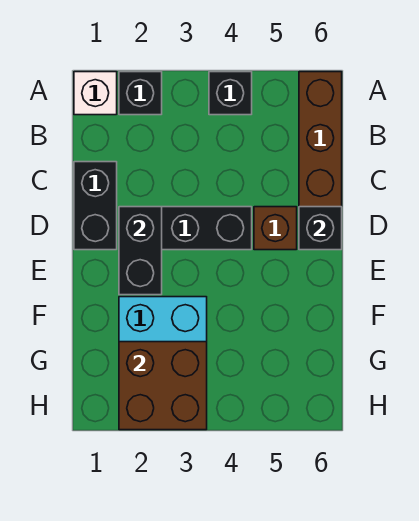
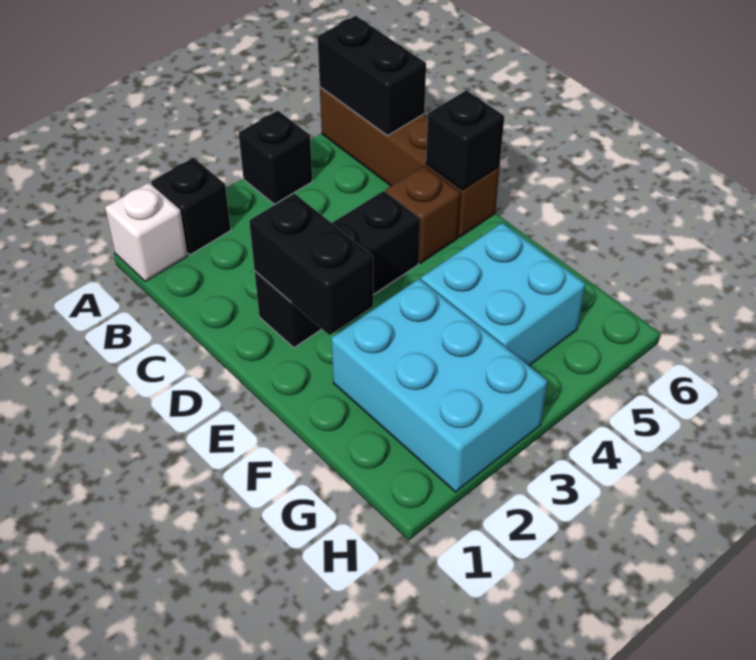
black 1x2 brick [74,162,117,250] -> black 1x2 brick moved to [318,16,426,135]
none -> cyan 2x2 brick [421,223,585,366]
brown 2x2 brick [119,342,207,430] -> none

